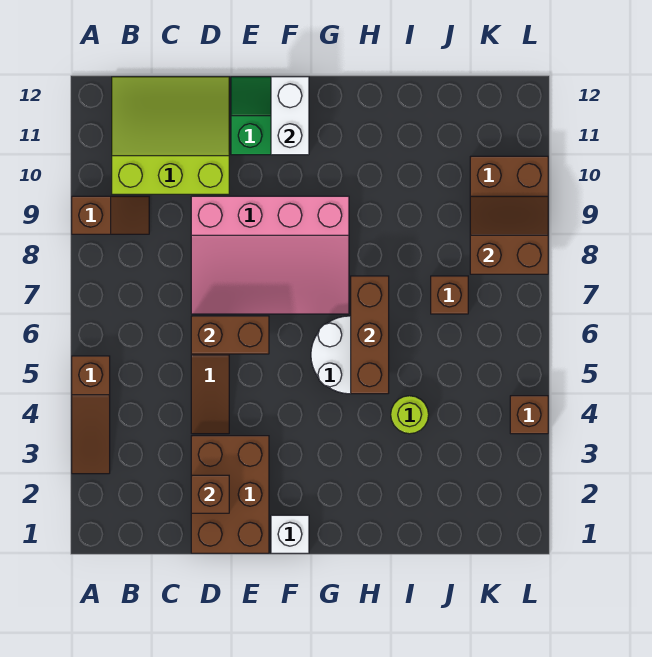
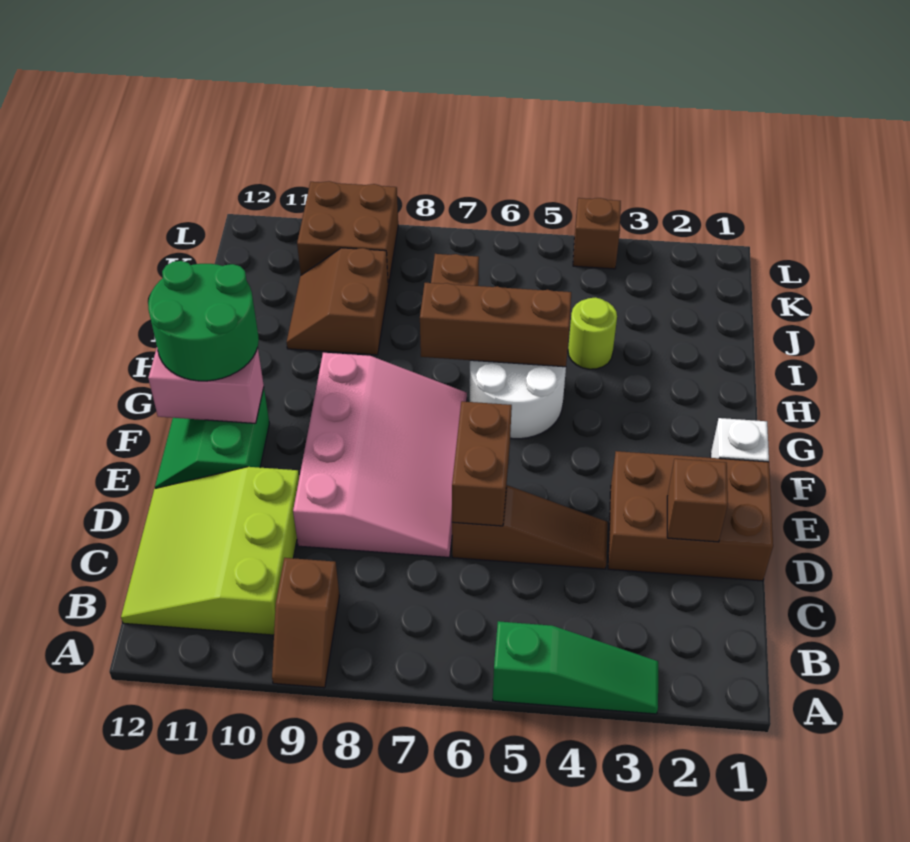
brown 1x3 slope [72,356,110,474] -> green 1x3 slope [493,621,658,714]
brown 1x2 slope [72,196,149,234] -> brown 1x2 slope turned to [272,558,339,688]
white 1x2 brick [271,77,309,155] -> pink 1x2 brick [148,348,264,423]
none -> green 2x2 round brick [148,261,259,381]
brown 2x2 slope [470,196,548,274] -> brown 2x2 slope moved to [287,248,388,355]

